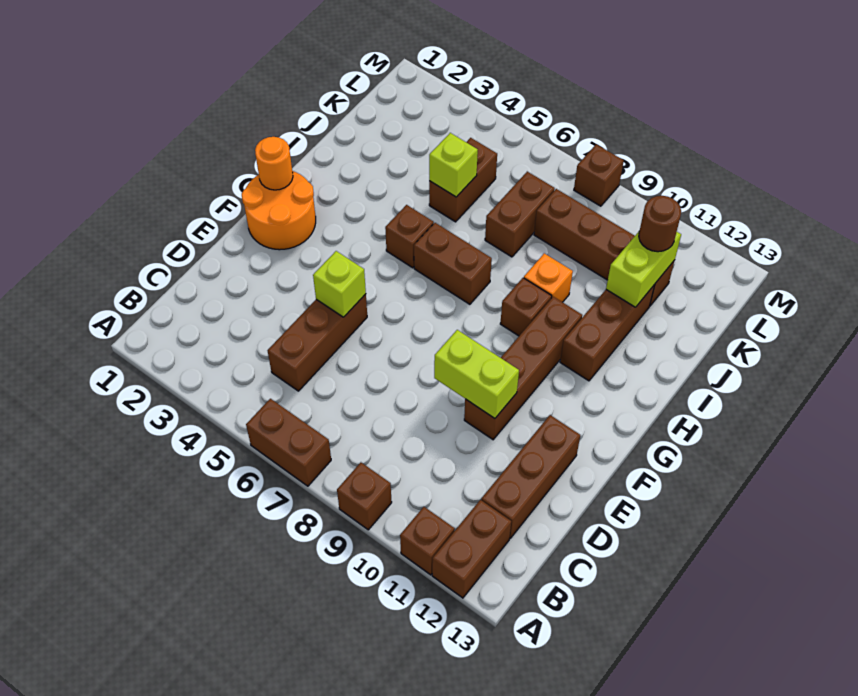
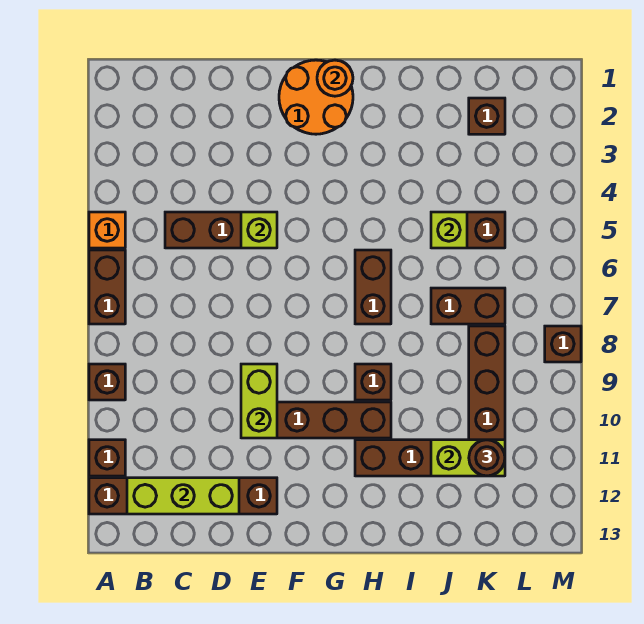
none -> lime 1x3 brick [127,478,239,514]
brown 1x1 brick [385,205,434,268] -> brown 1x1 brick moved to [469,98,505,134]
orange 1x1 brick [524,253,573,302] -> orange 1x1 brick moved to [89,212,125,248]

